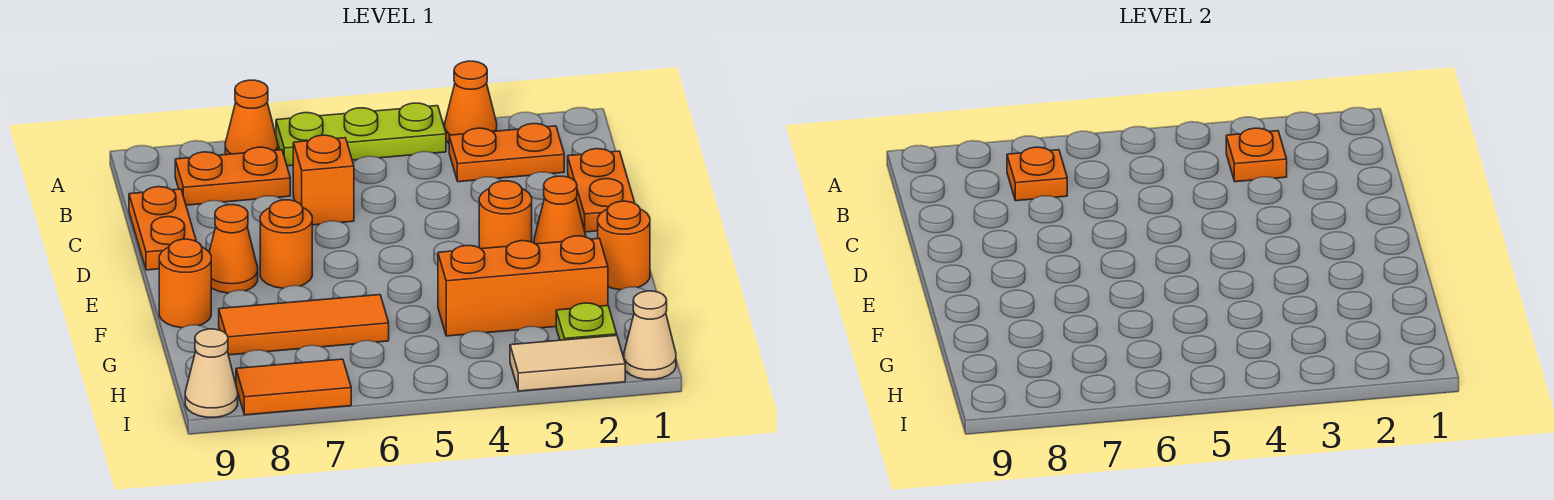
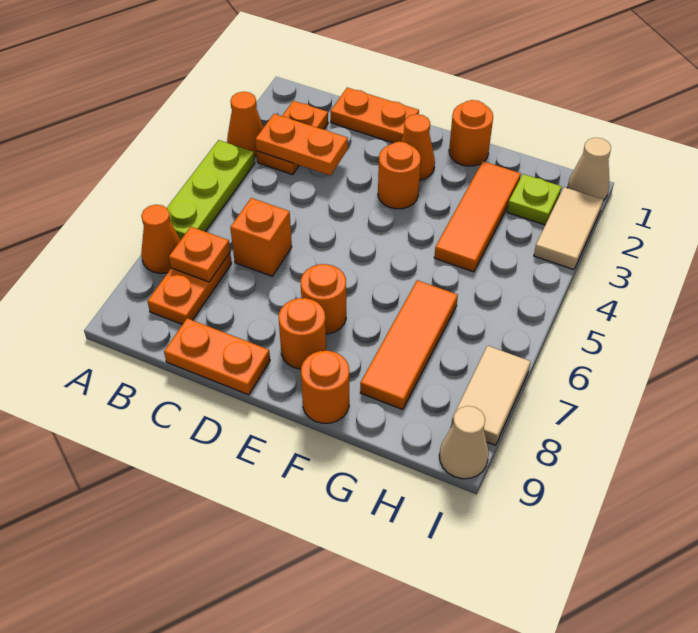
orange 1x1 plate [1226,128,1287,182] -> orange 1x2 plate [255,114,348,175]
orange 1x1 cone [209,205,258,293] -> orange 1x1 round brick [279,298,326,369]
orange 1x3 brick [438,236,608,336] -> orange 1x3 tile [434,161,521,272]
orange 1x2 tile [236,359,351,415] -> tan 1x2 tile [451,346,531,445]

